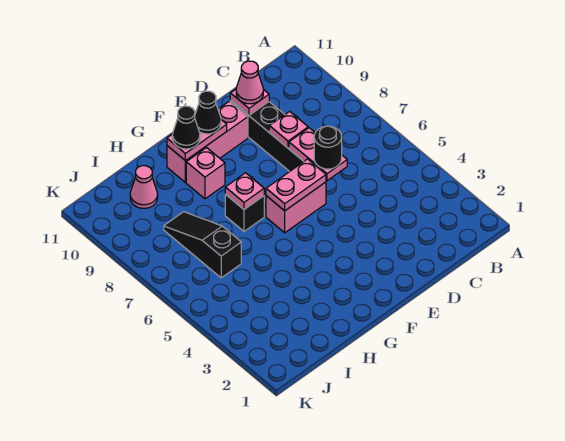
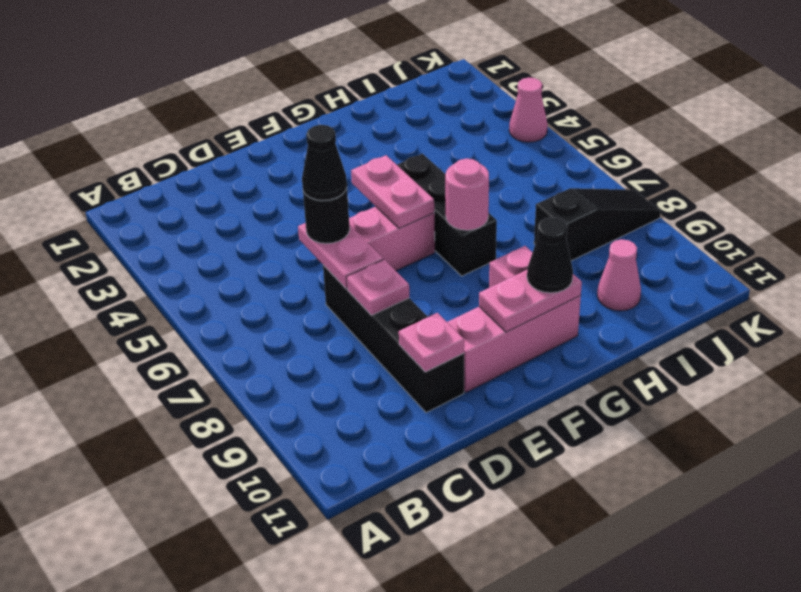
pink 1x1 cone [236,61,263,104] -> pink 1x1 cone moved to [509,77,548,142]
pink 1x2 plate [266,159,326,211] -> pink 1x2 plate turned to [351,155,434,229]
black 1x1 cone [195,91,221,134] -> black 1x1 cone moved to [302,125,347,200]
black 1x1 brick [225,194,264,231] -> black 1x3 brick [397,154,497,276]
pink 1x1 plate [225,173,264,209] -> pink 1x1 round brick [445,159,489,230]
black 1x3 slope [164,212,241,278] -> black 1x3 slope turned to [534,188,661,261]

